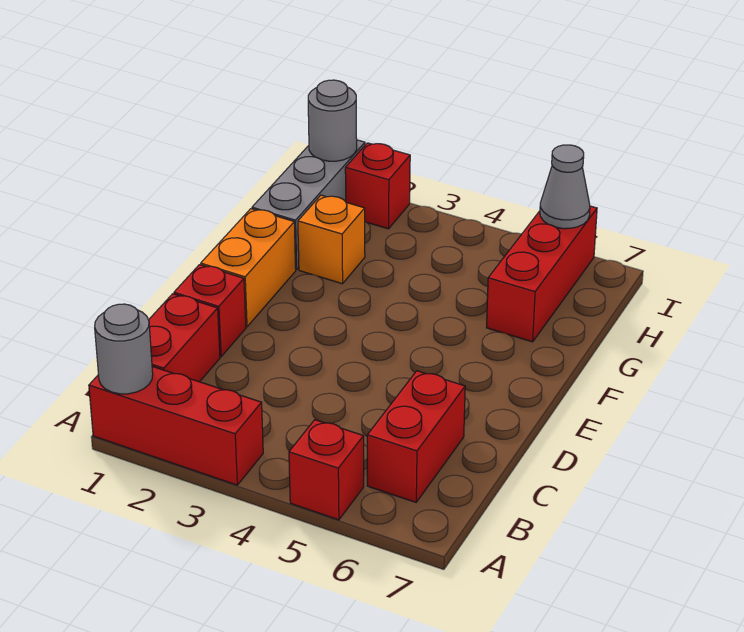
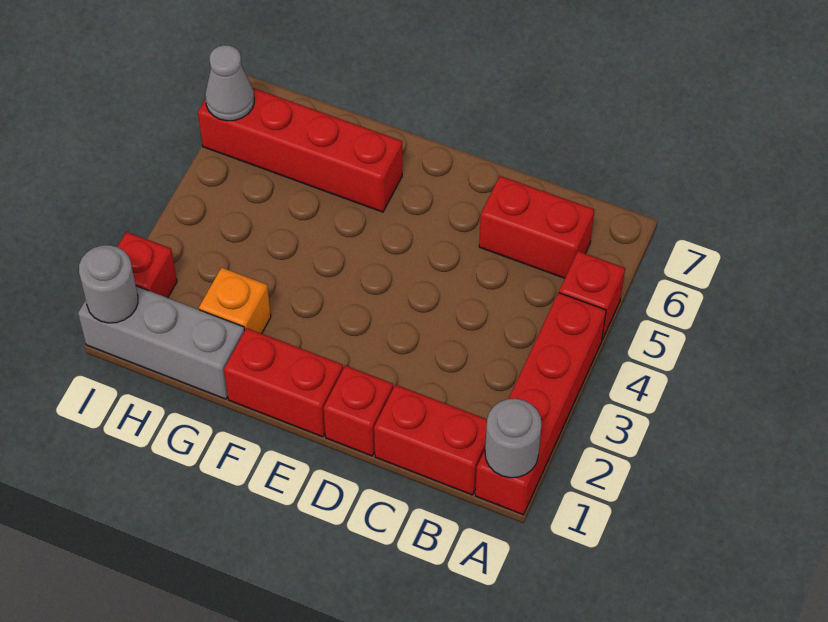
red 1x3 brick [89,366,263,485] -> red 1x4 brick [475,293,606,515]
orange 1x2 brick [201,209,296,327] -> red 1x2 brick [224,328,343,437]
red 1x3 brick [487,206,597,342] -> red 1x4 brick [198,88,402,212]

